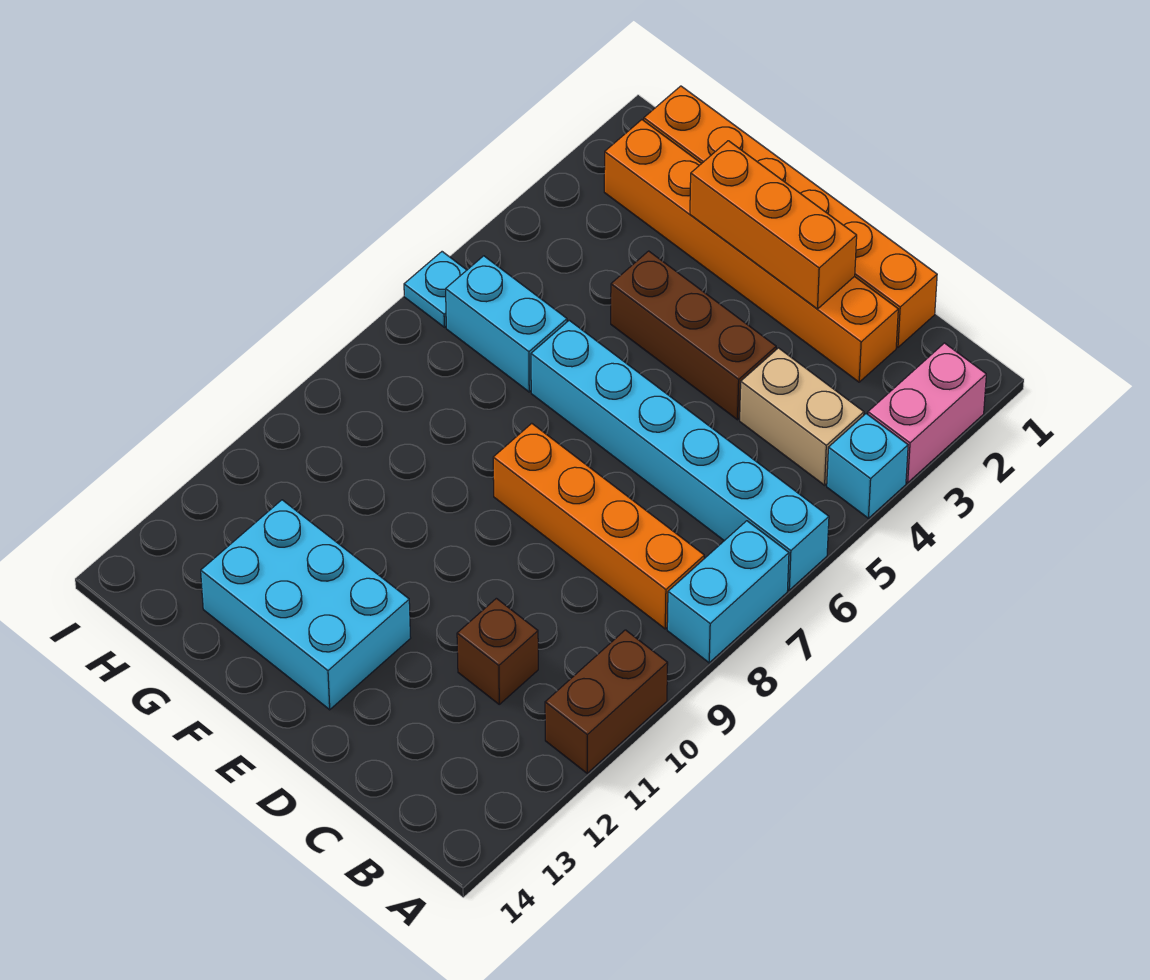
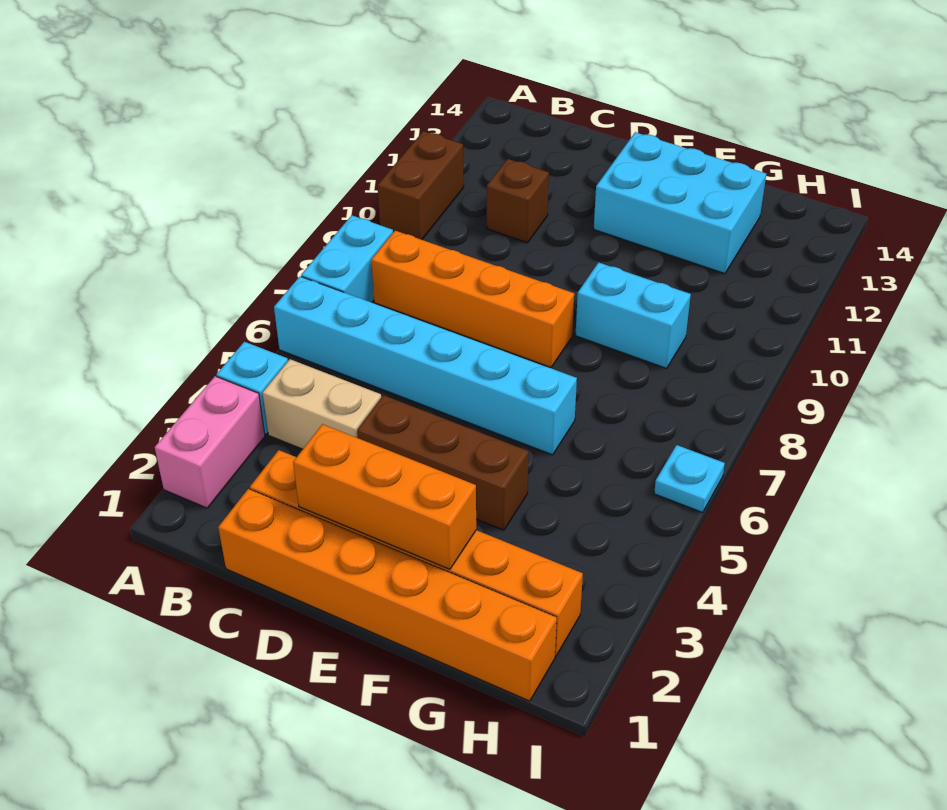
cyan 1x2 brick [446,256,567,392] -> cyan 1x2 brick moved to [575,262,691,368]

